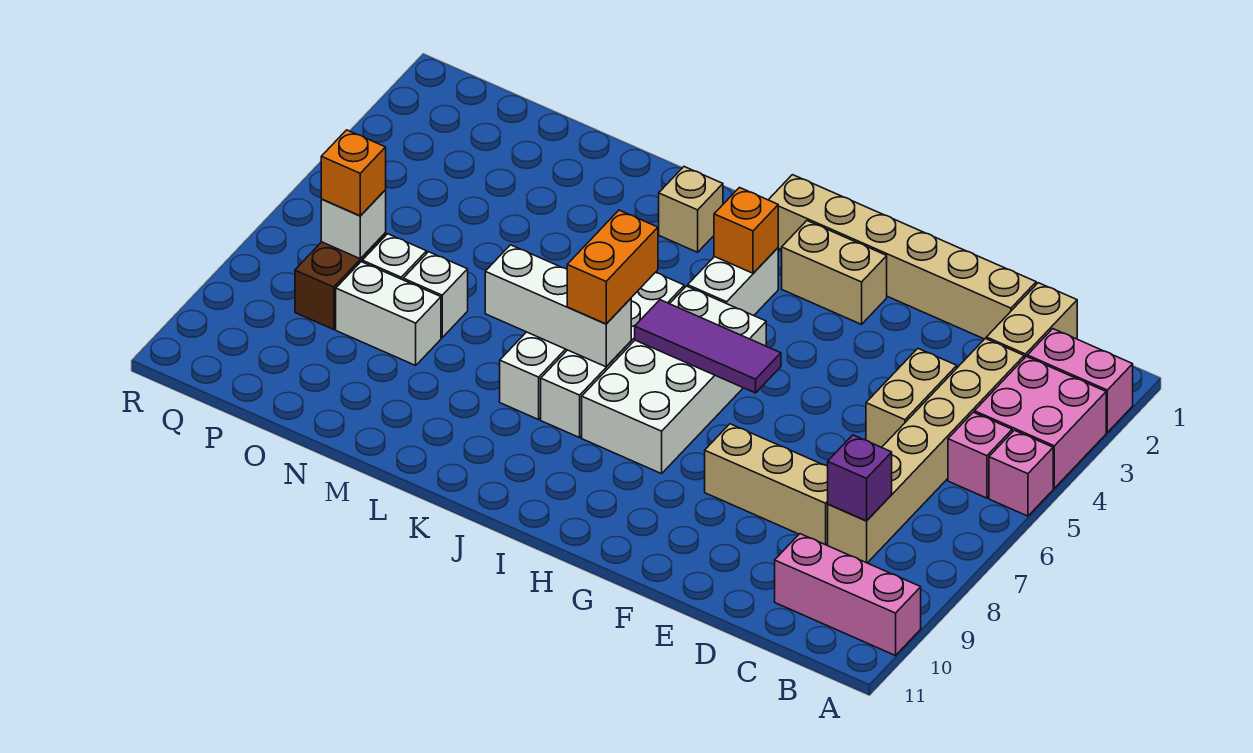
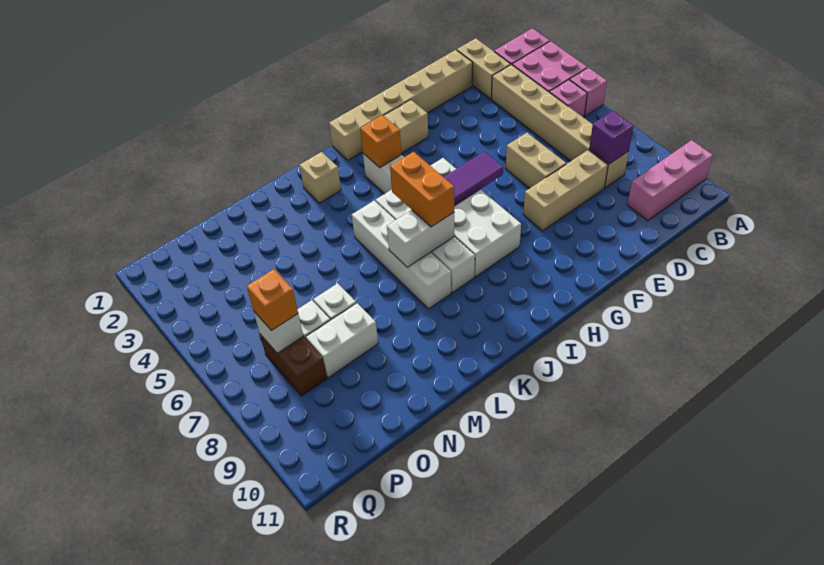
tan 1x2 brick [866,349,957,447] -> tan 1x2 brick moved to [506,133,566,188]
white 1x3 brick [485,245,631,367] -> white 1x2 brick [387,210,455,267]

